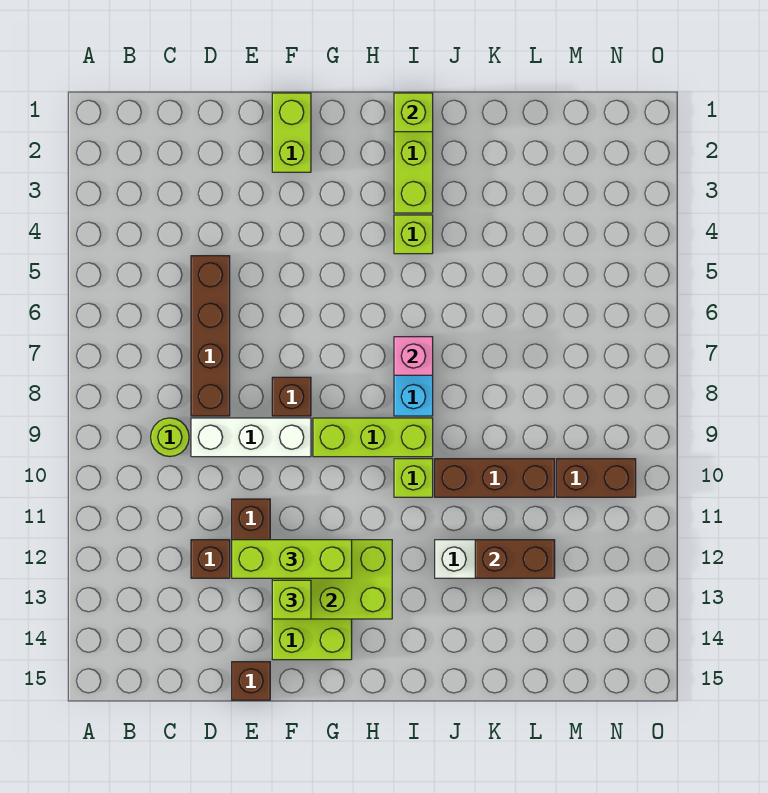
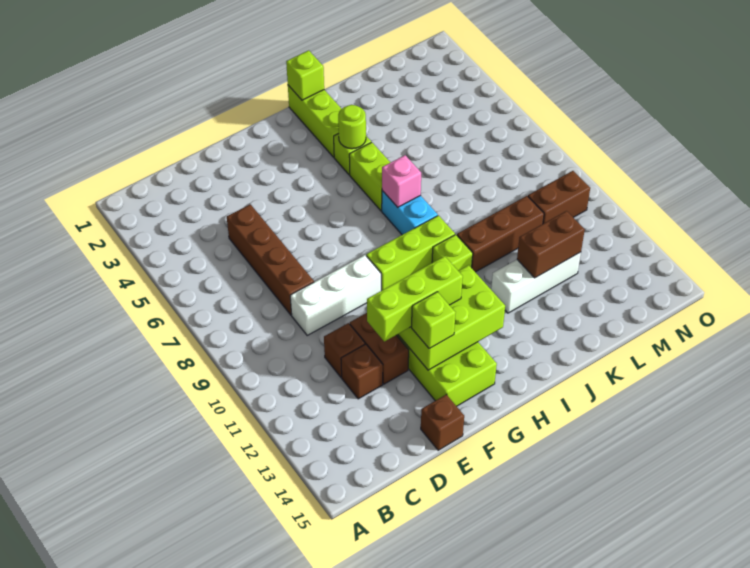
lime 1x1 round brick [151,418,189,457] -> lime 1x1 round brick moved to [338,105,366,149]
lime 1x2 brick [272,93,311,172] -> lime 1x2 brick moved to [349,142,390,211]
brown 1x1 brick [272,377,311,416] -> brown 1x1 brick moved to [324,323,365,377]

